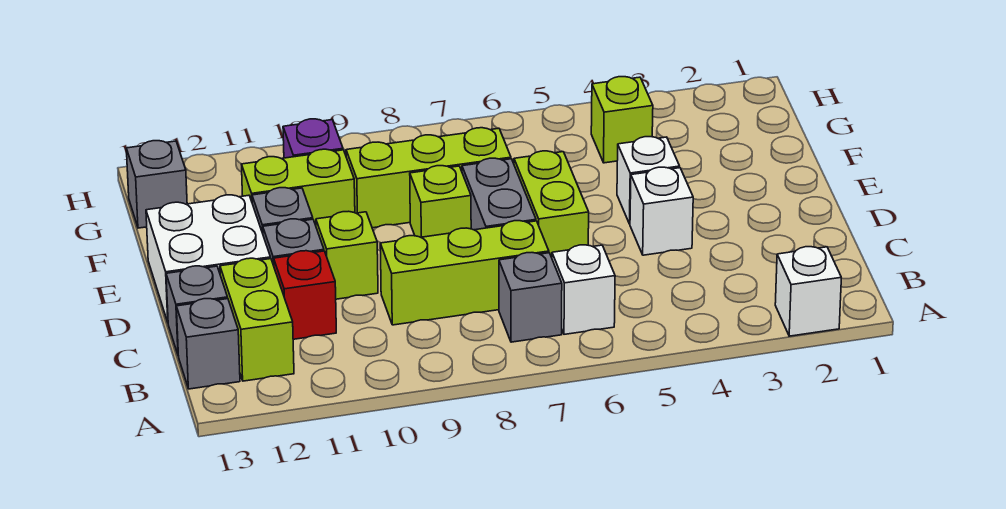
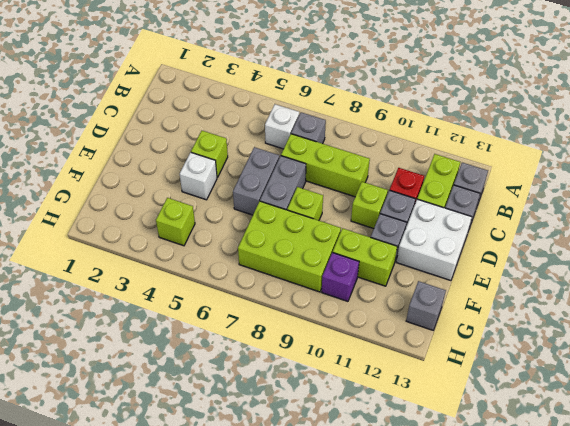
white 1x1 brick [775,247,841,336] -> none
white 1x1 brick [630,167,693,255] -> lime 1x1 brick [191,131,228,178]
lime 1x2 brick [514,151,589,258] -> grey 1x2 brick [233,147,279,215]
lime 1x3 brick [346,128,511,228] -> lime 2x3 brick [238,201,341,292]

